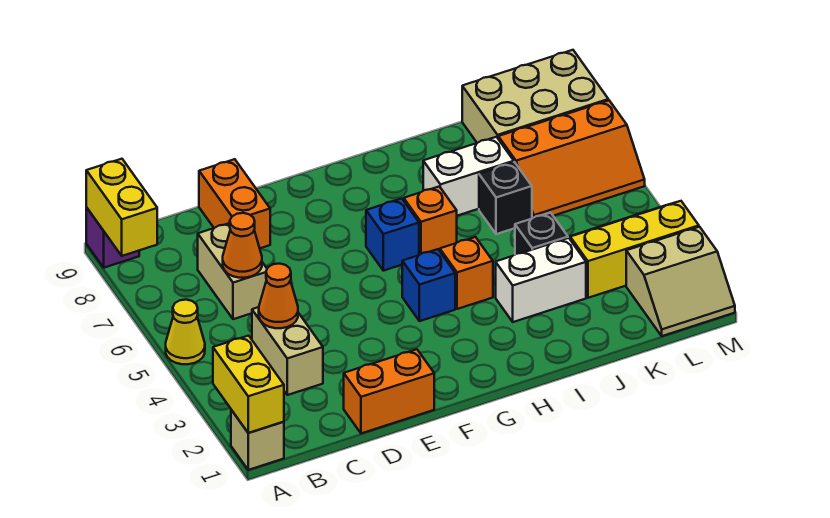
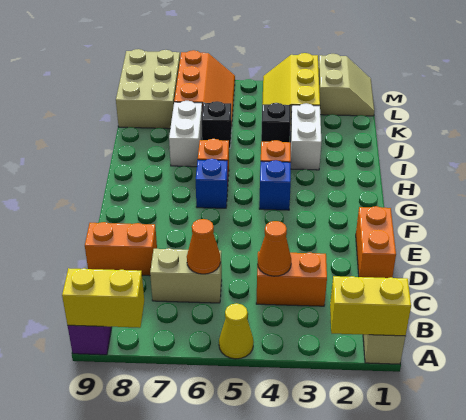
tan 1x2 brick [252,307,323,395] -> orange 1x2 brick [256,252,327,306]

